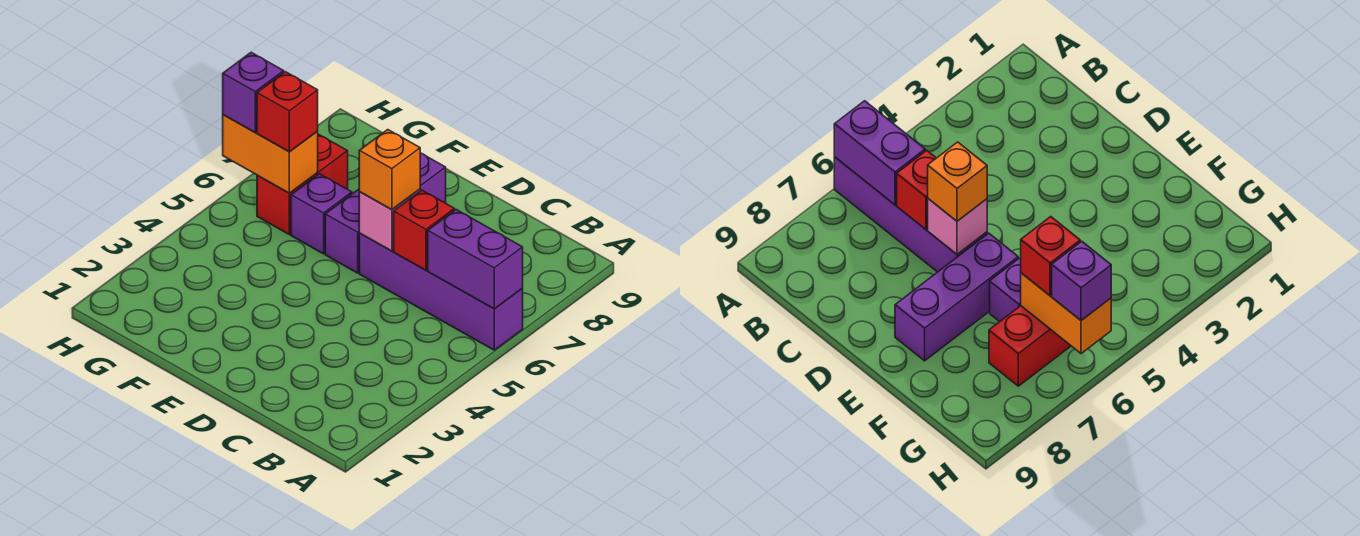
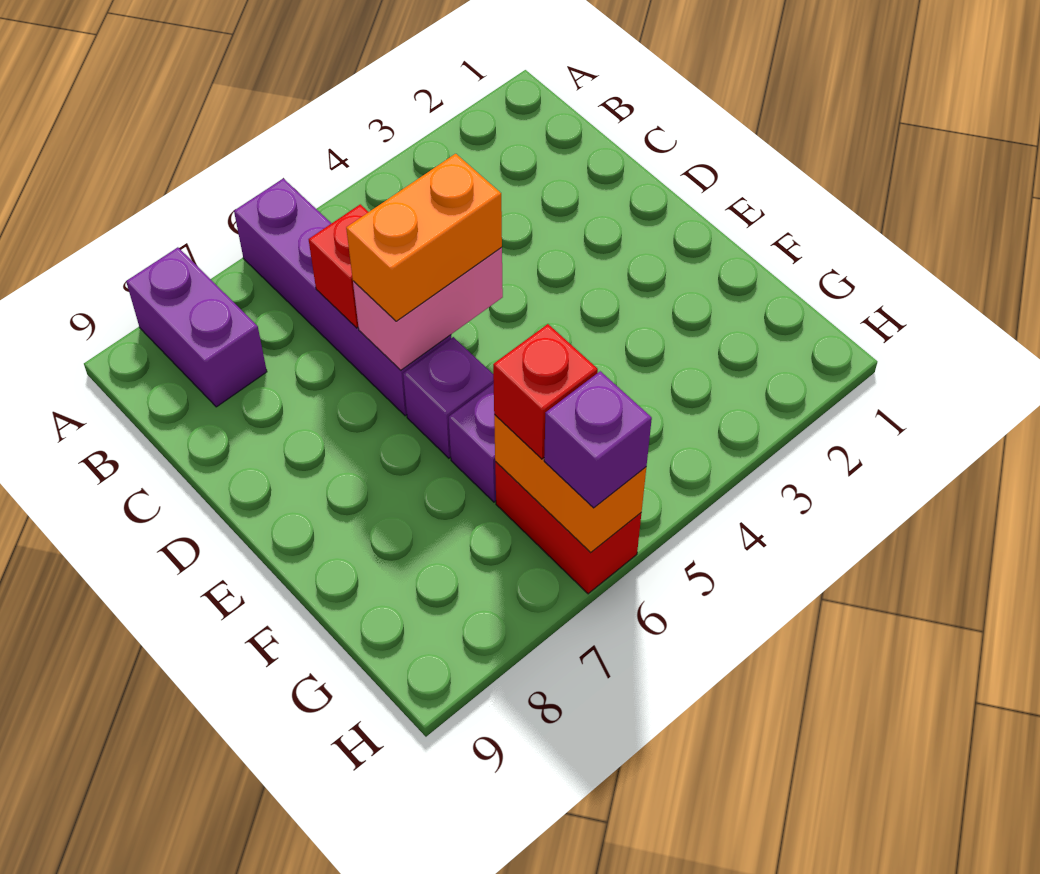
purple 1x2 brick [428,210,523,309] -> purple 1x2 brick moved to [126,247,267,407]
pink 1x1 brick [359,189,420,251] -> pink 1x2 brick [353,247,503,370]
orange 1x1 brick [359,130,420,210] -> orange 1x2 brick [346,154,502,321]
purple 1x3 brick [325,153,446,273] -> purple 1x1 brick [403,337,494,458]
red 1x2 brick [257,134,348,235] -> red 1x2 brick turned to [495,462,641,594]

